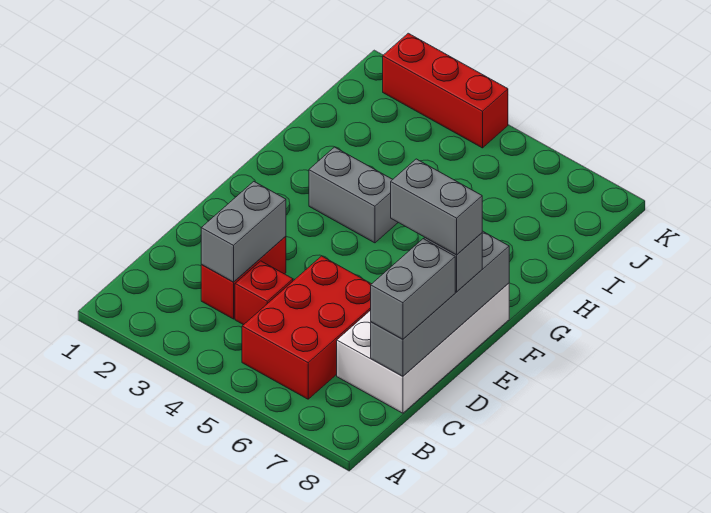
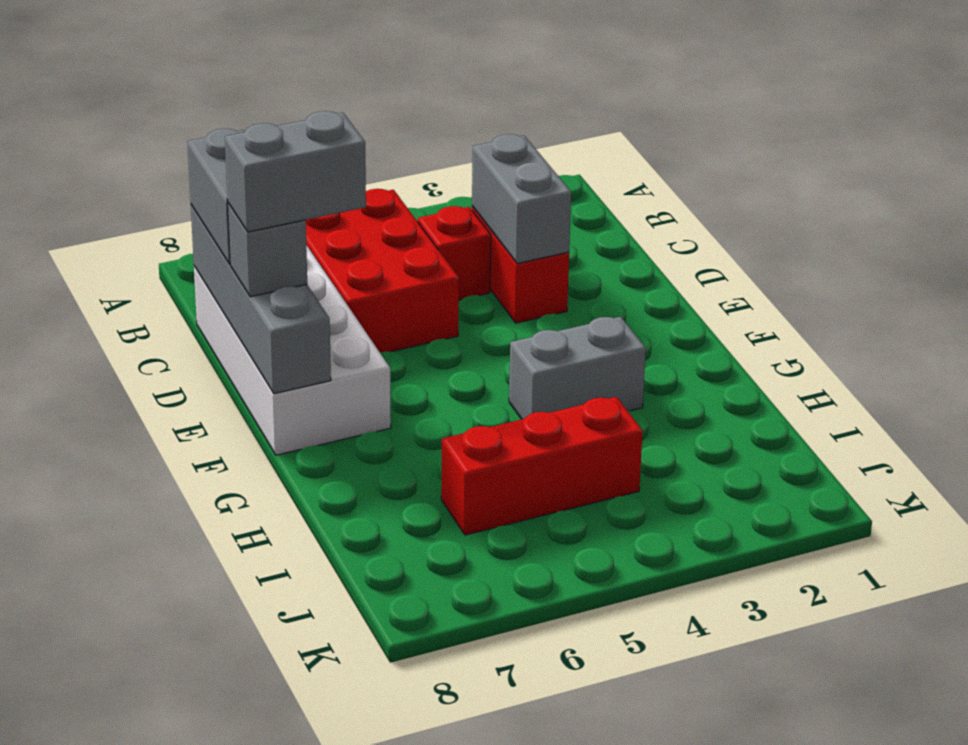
red 1x3 brick [383,33,508,148] -> red 1x3 brick moved to [441,397,643,535]

